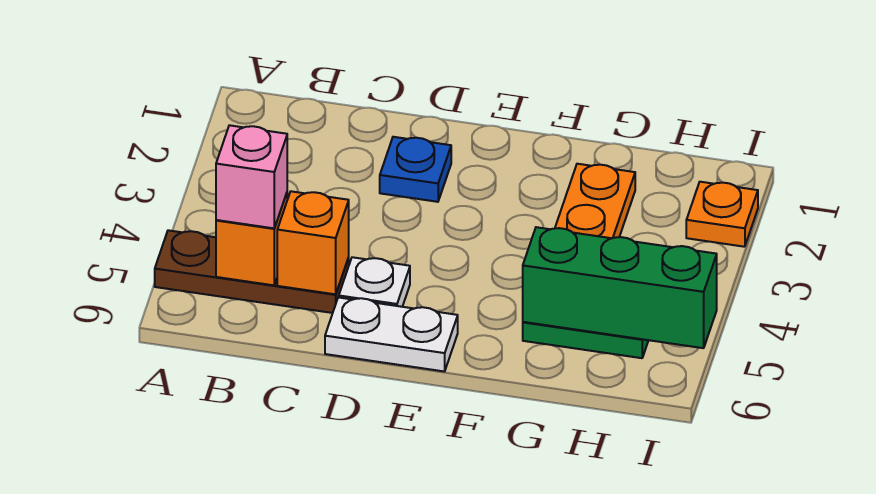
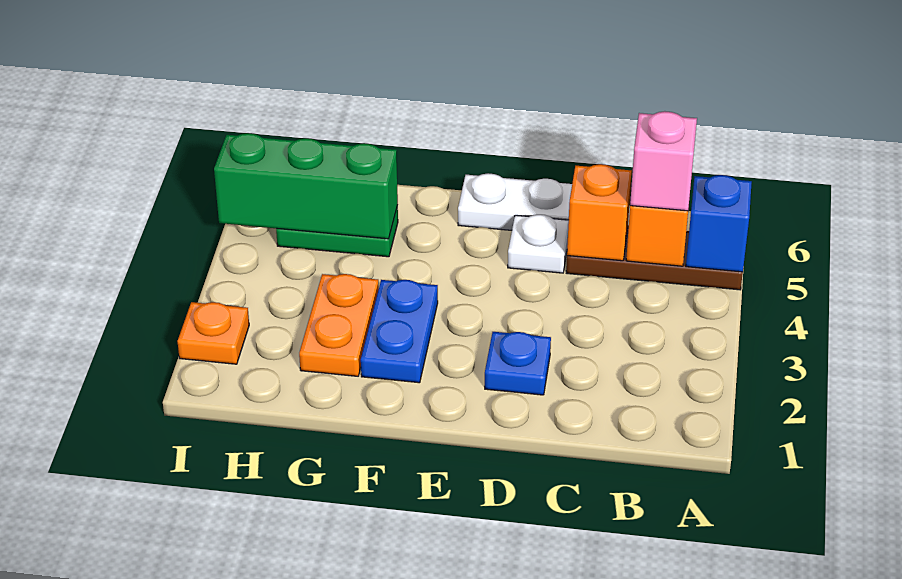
none -> blue 1x1 brick [686,175,752,272]
none -> blue 1x2 plate [361,280,438,383]

